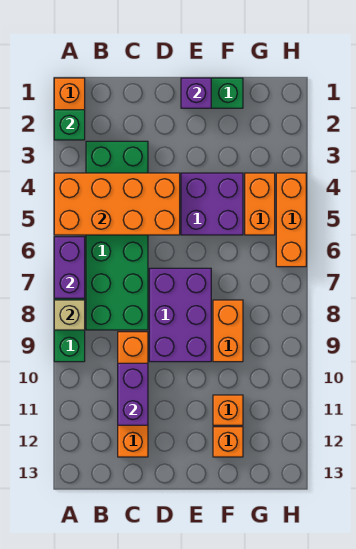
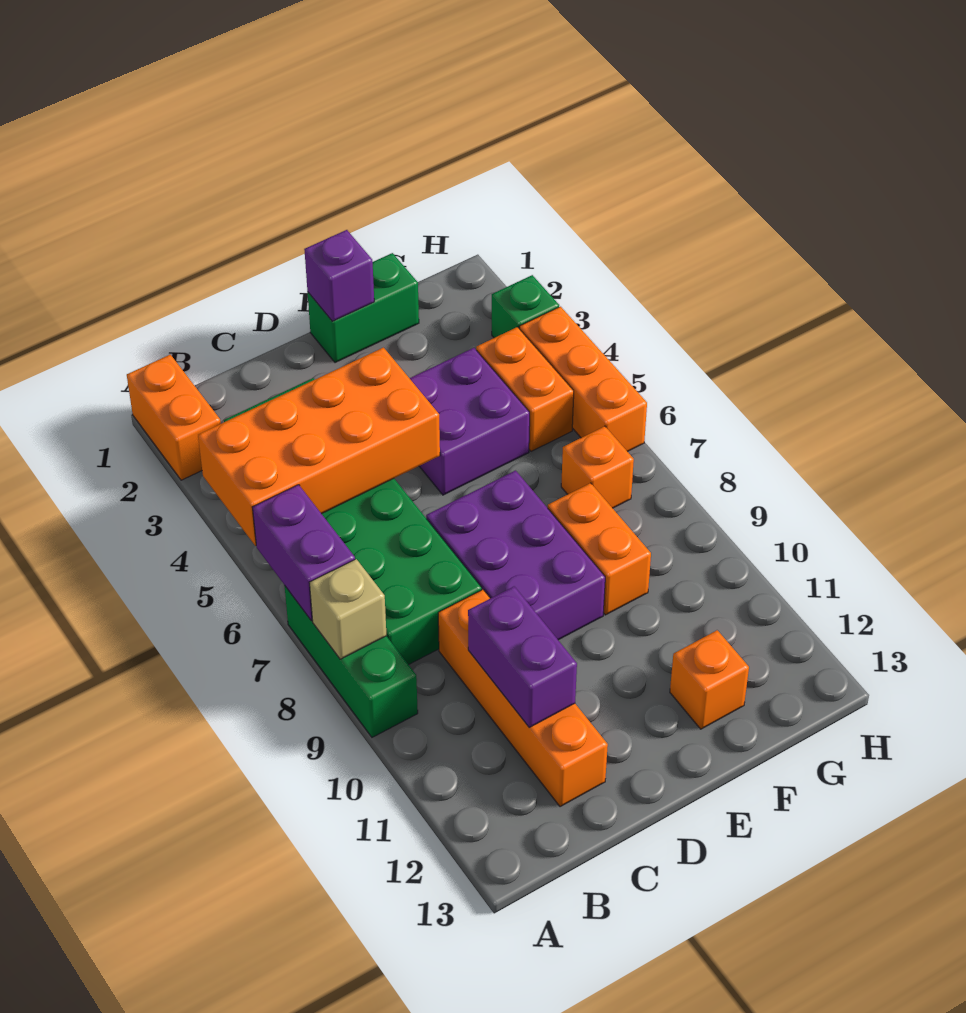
green 1x1 brick [54,110,85,140] -> green 1x1 brick moved to [492,275,559,338]
orange 1x1 brick [213,395,243,425] -> orange 1x1 brick moved to [561,426,634,508]

